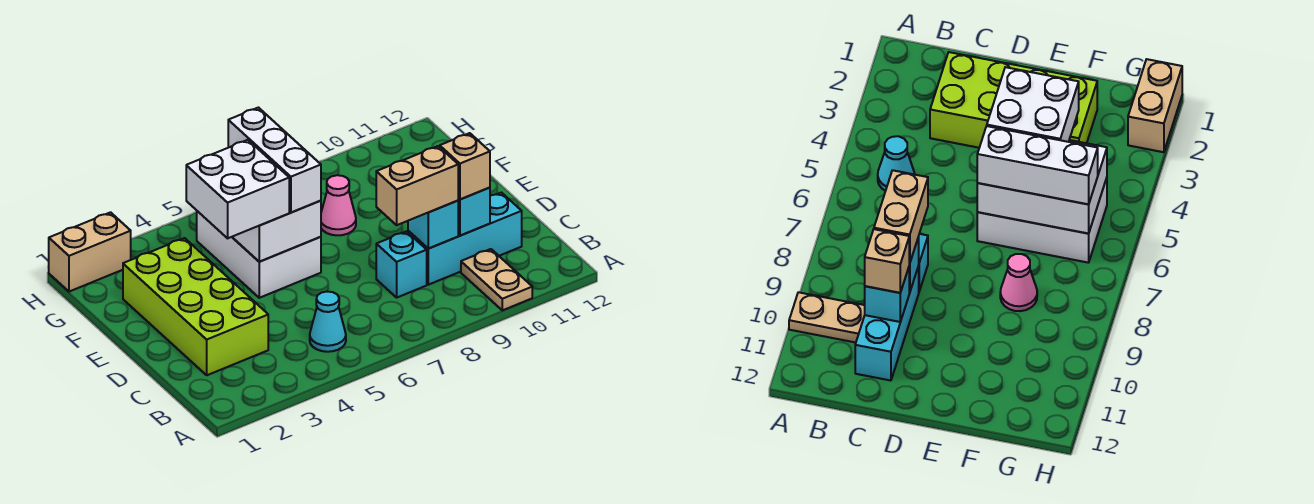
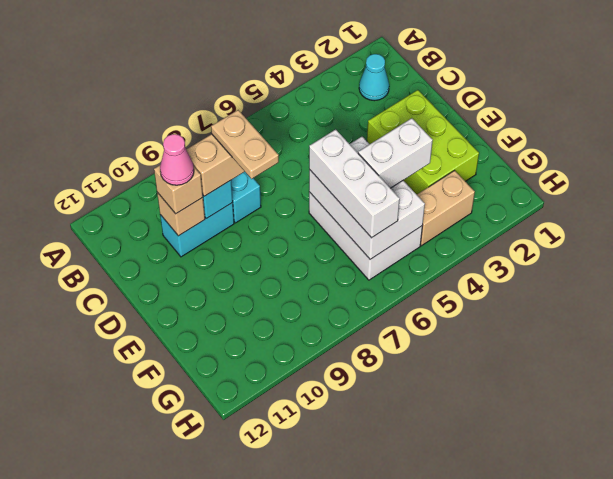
tan 1x2 plate [461,249,532,310] -> tan 1x2 plate moved to [211,110,279,179]
cyan 1x1 cone [310,291,346,352] -> cyan 1x1 cone moved to [359,54,389,101]
lime 2x4 brick [123,238,268,375] -> lime 2x3 brick [367,90,479,194]
cyan 1x3 brick [408,193,522,285] -> cyan 1x2 brick [160,203,234,257]
cyan 1x1 brick [458,188,490,235] -> tan 1x1 brick [157,192,205,236]
white 2x2 brick [186,140,289,238] -> white 1x2 brick [358,118,433,188]
pink 1x1 cone [321,175,356,235] -> pink 1x1 cone moved to [160,134,194,185]
tan 1x2 brick [49,212,131,292] -> tan 1x2 brick moved to [417,171,475,246]

